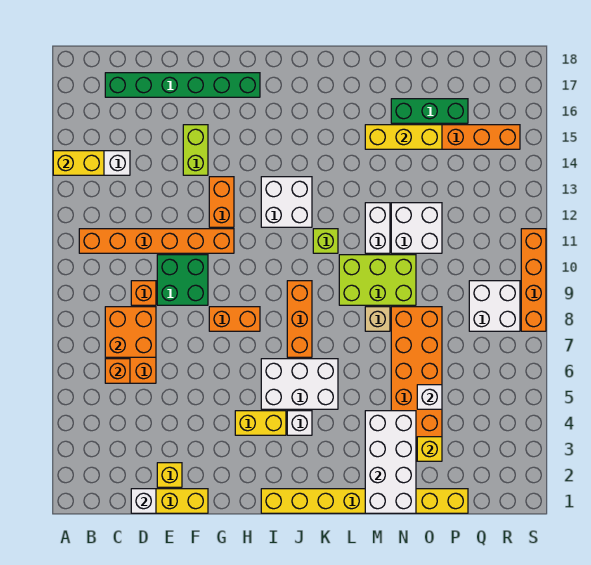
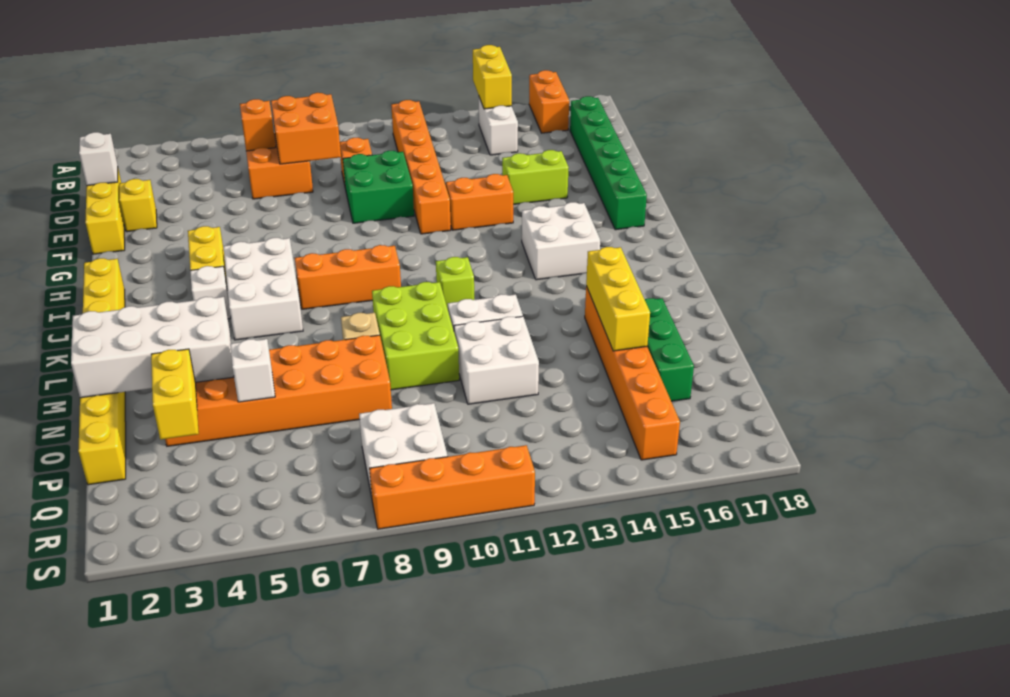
orange 1x2 brick [209,307,260,331] -> orange 1x2 brick moved to [529,70,569,133]
white 2x2 brick [261,177,312,227] -> white 2x2 brick moved to [522,202,600,280]
yellow 1x1 brick [417,437,442,461] -> yellow 1x2 brick [151,349,199,440]

